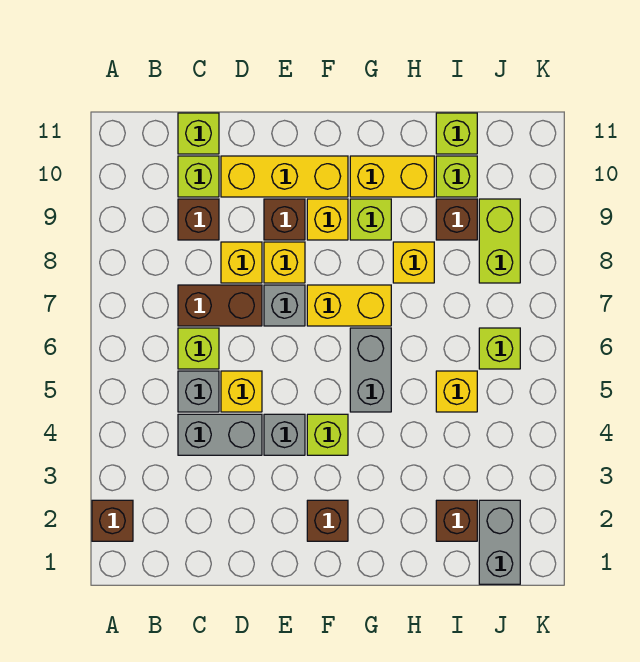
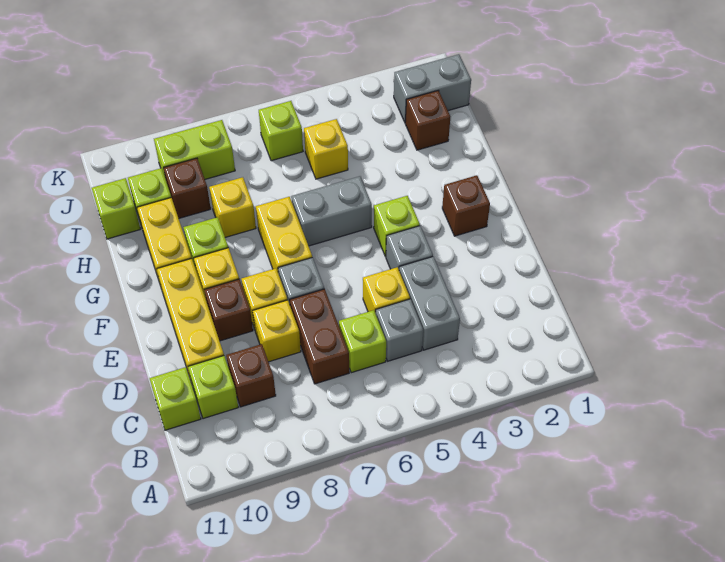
brown 1x1 brick [92,500,133,541] -> none

